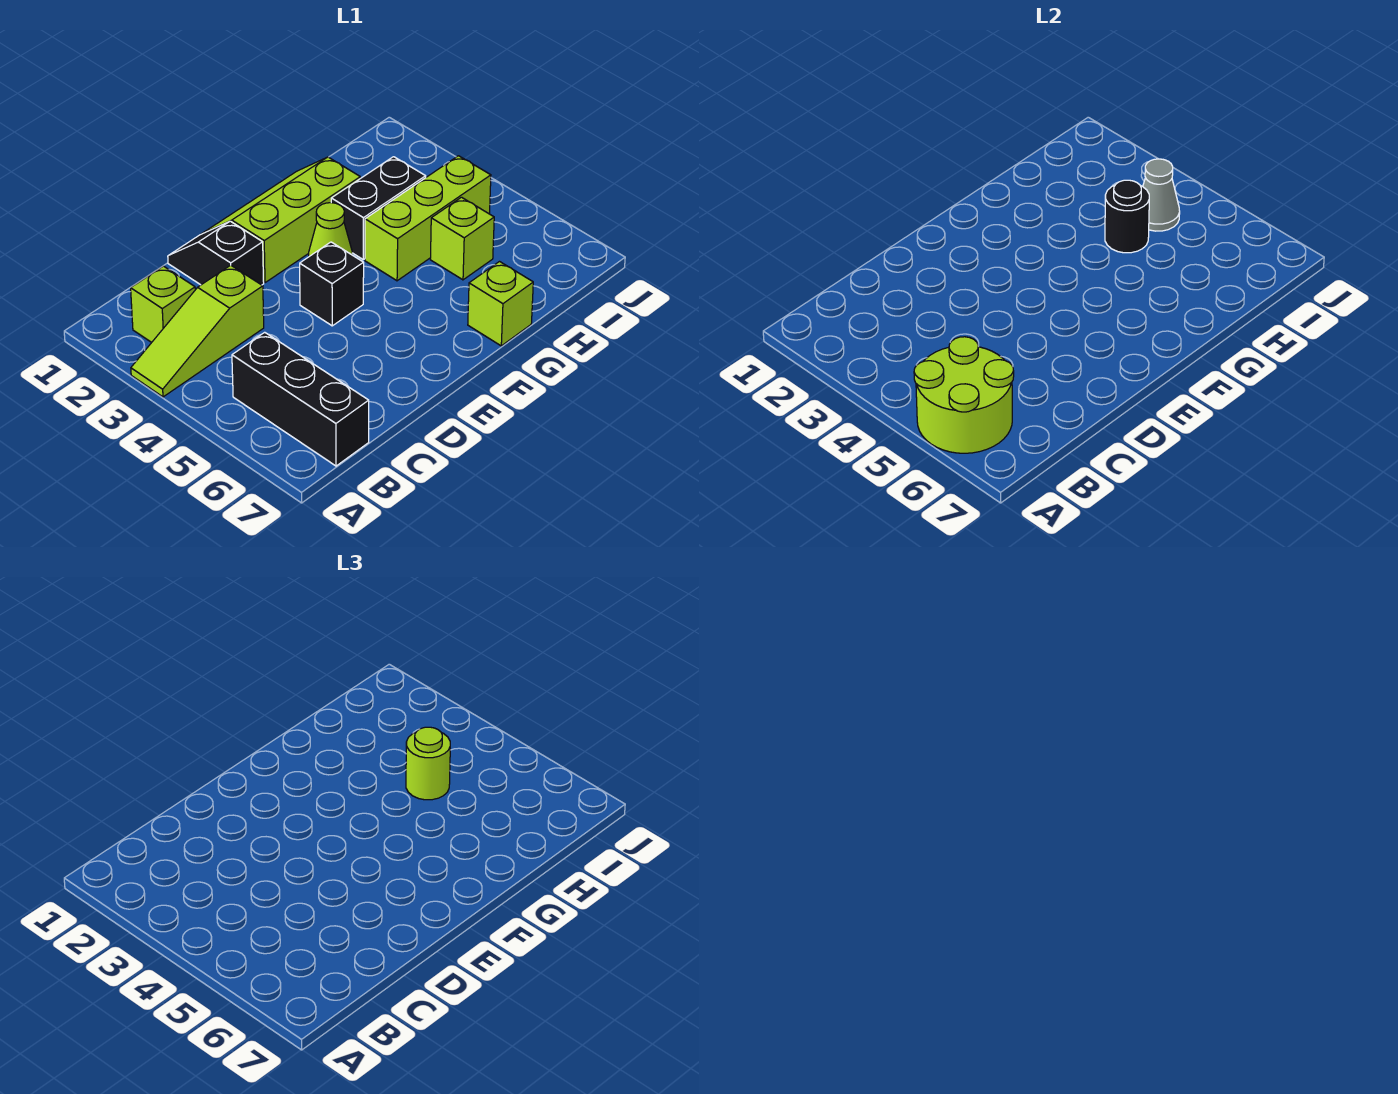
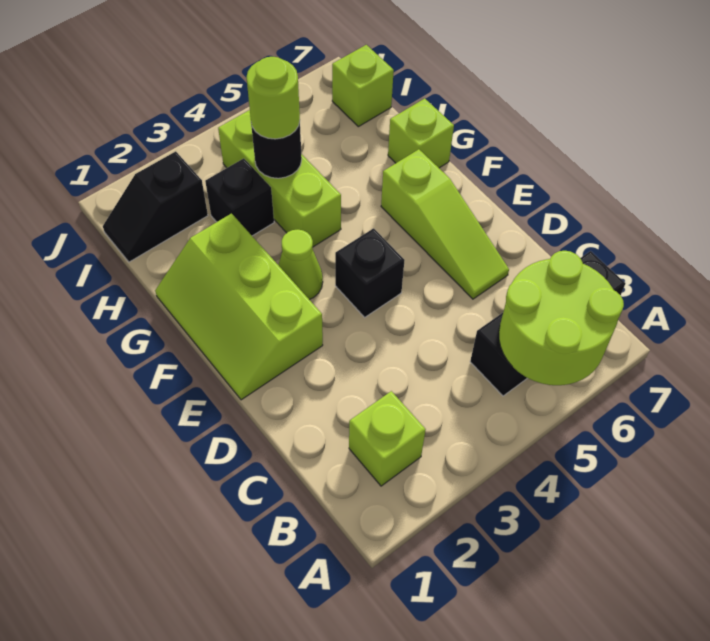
lime 1x3 slope [131,265,264,397] -> lime 1x3 slope moved to [381,149,509,299]
black 1x2 slope [168,221,264,285] -> black 1x2 slope moved to [103,151,208,262]
black 1x2 brick [331,157,426,260] -> black 1x1 brick [205,158,274,236]
lime 1x1 brick [430,197,494,280] -> lime 1x1 brick moved to [332,45,394,127]
grey 1x1 cone [1143,159,1180,231] -> none

